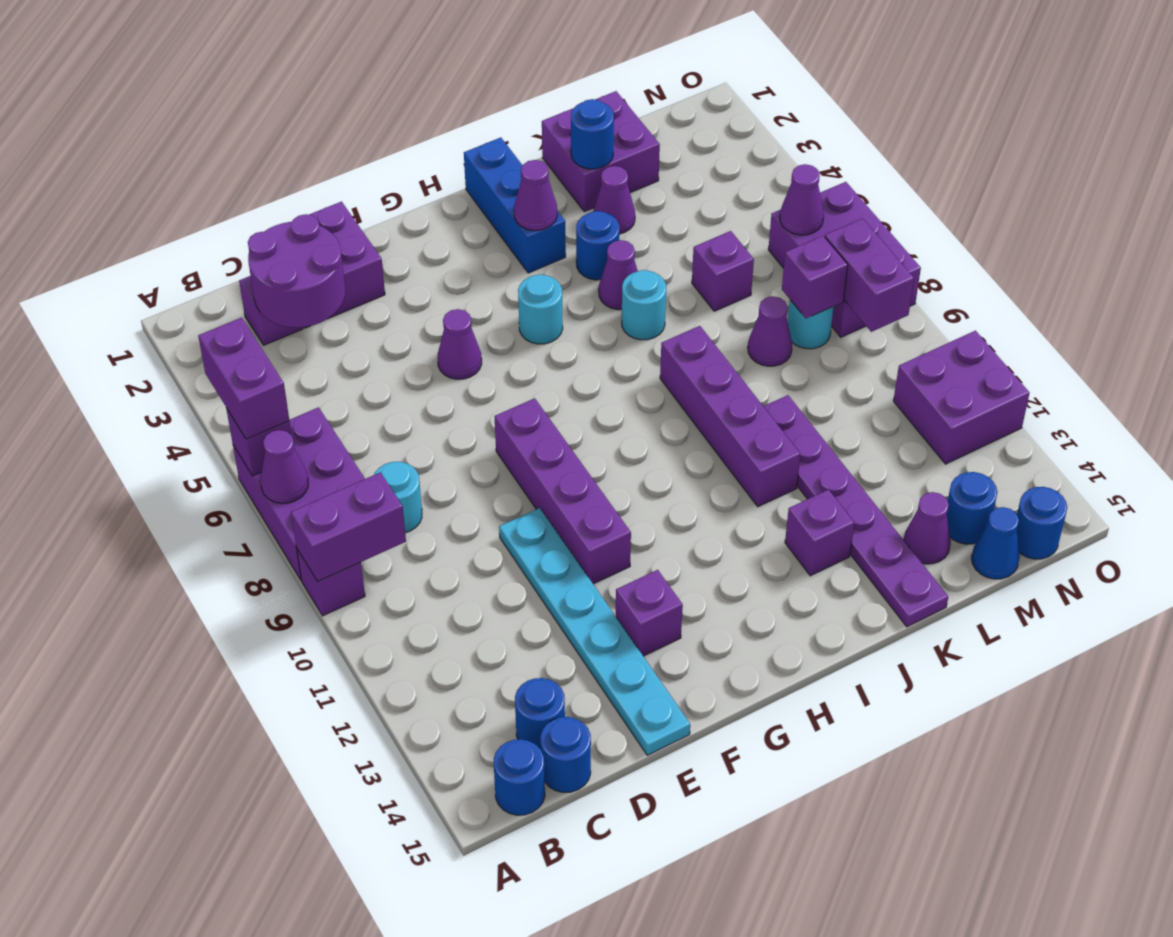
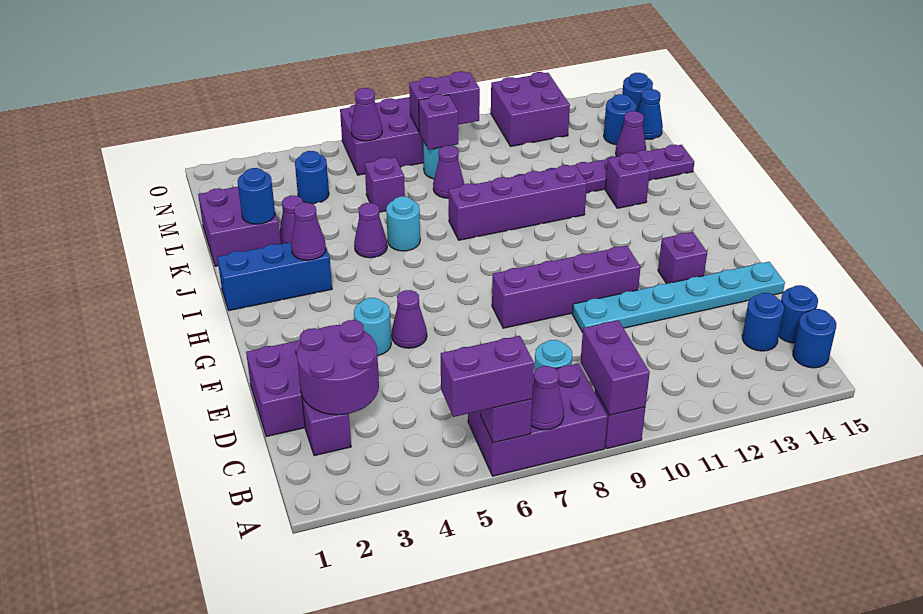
cyan 1x1 round brick [518,274,563,344] -> cyan 1x1 round brick moved to [354,298,391,356]
blue 1x1 round brick [576,211,620,280] -> blue 1x1 round brick moved to [295,151,329,204]

